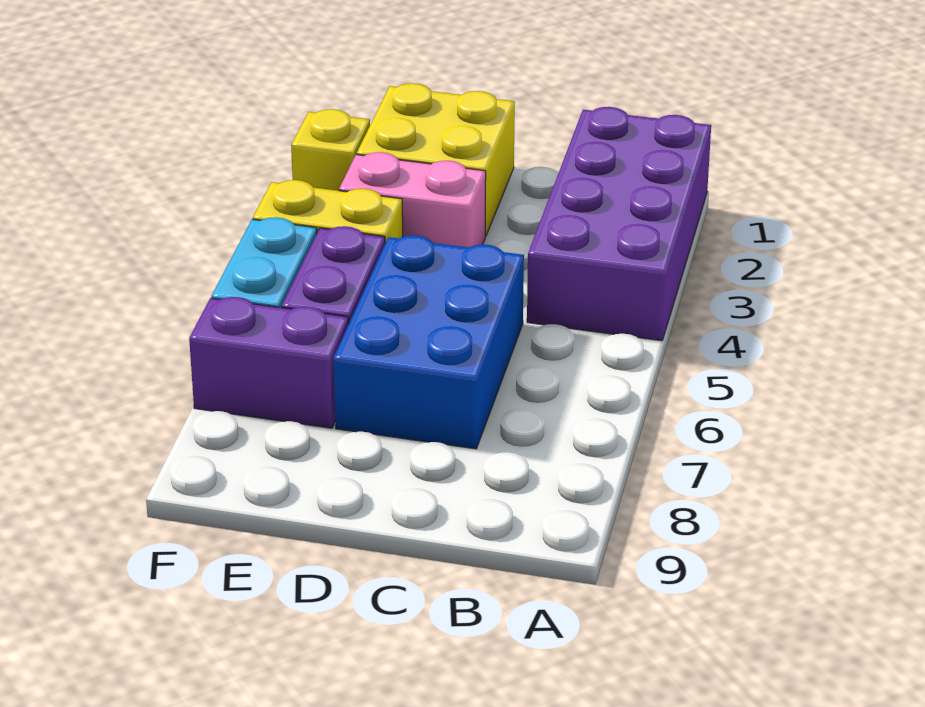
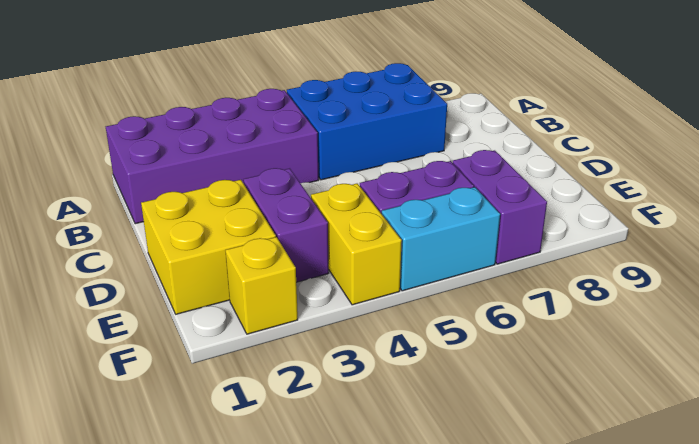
blue 2x3 brick [333,235,524,449] -> blue 2x3 brick moved to [287,63,447,180]
pink 1x2 brick [339,152,486,248] -> purple 1x2 brick [243,168,329,282]

